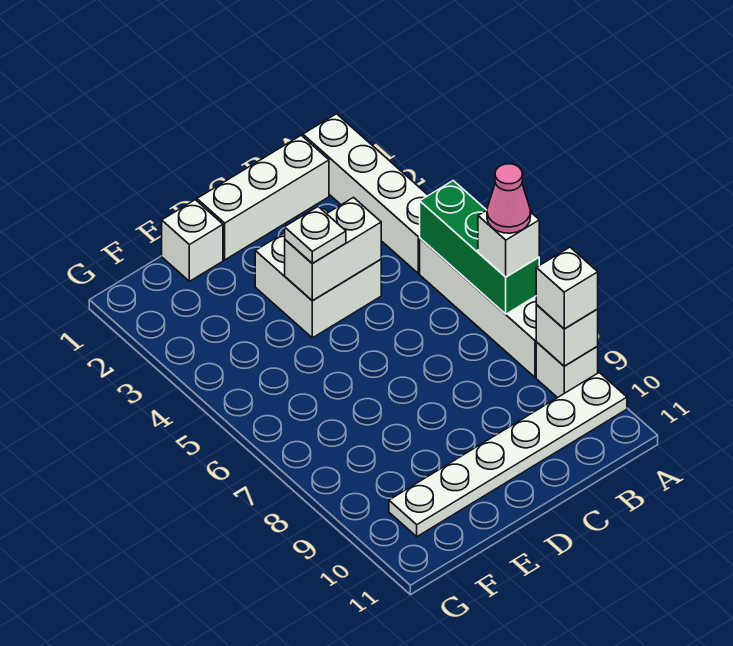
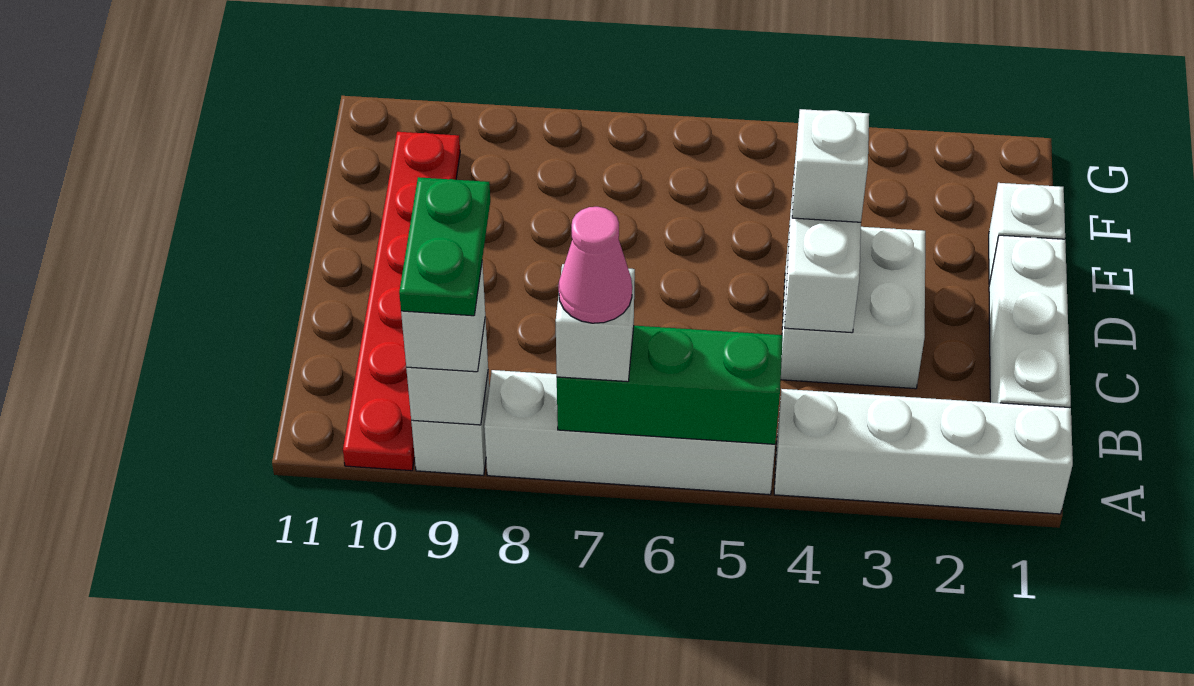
none -> green 1x2 plate [399,177,490,316]
white 1x6 plate [389,373,627,537] -> red 1x6 plate [343,132,460,471]
white 1x1 plate [285,207,346,263] -> white 1x1 brick [792,109,869,222]

